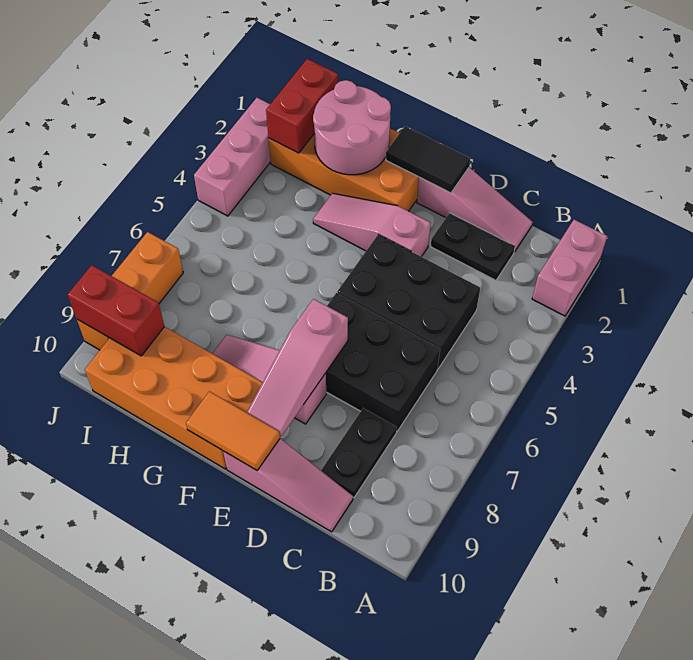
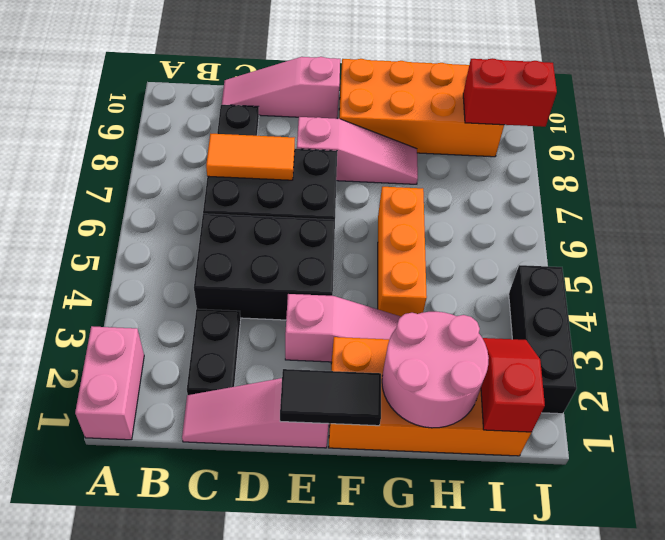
black 1x2 plate [431,213,515,280] -> black 1x2 plate turned to [187,309,240,395]
pink 1x3 slope [247,299,348,436] -> none
orange 1x2 tile [186,391,280,470] -> orange 1x2 tile moved to [206,134,295,180]
red 1x2 brick [266,59,338,153] -> red 1x2 slope [481,338,545,432]
pink 1x3 brick [194,98,271,216] -> black 1x3 brick [509,265,577,414]
orange 1x3 brick [77,232,183,350] -> orange 1x3 brick moved to [378,187,427,317]

